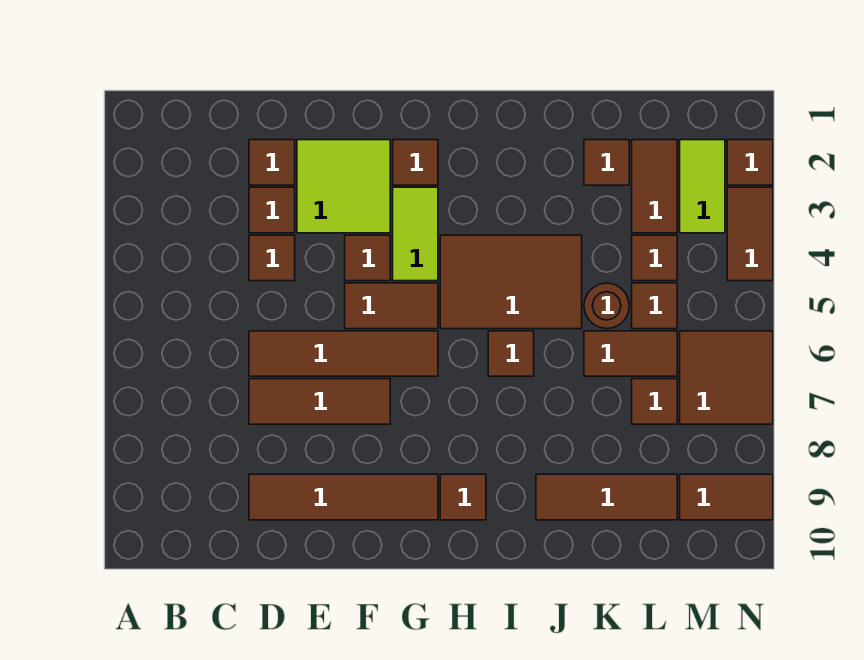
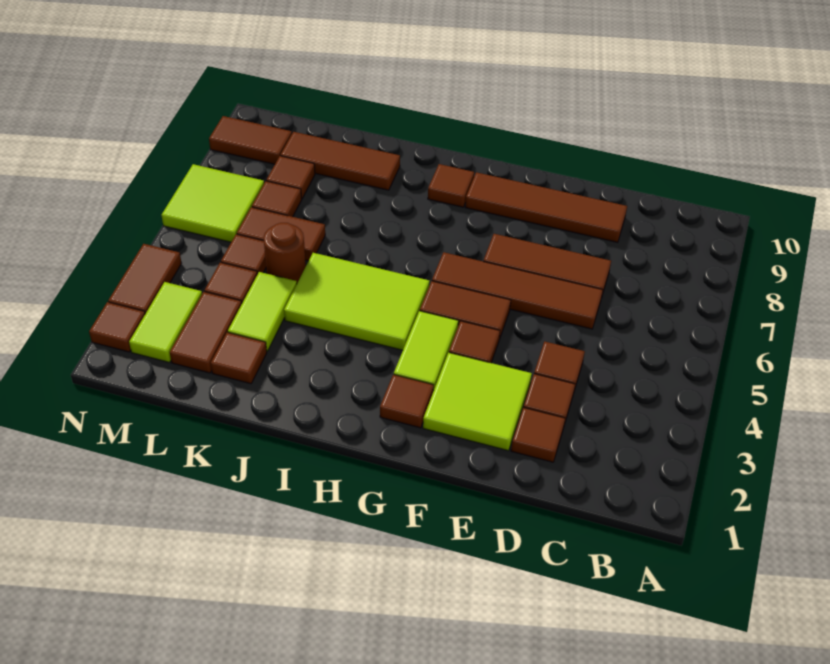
brown 2x3 tile [440,235,582,329] -> lime 2x3 tile [284,253,430,350]
brown 1x1 tile [488,331,534,376] -> brown 1x1 tile moved to [266,156,315,199]
none -> lime 1x2 tile [228,272,297,351]
brown 2x2 tile [680,331,773,424] -> lime 2x2 tile [161,164,264,242]

